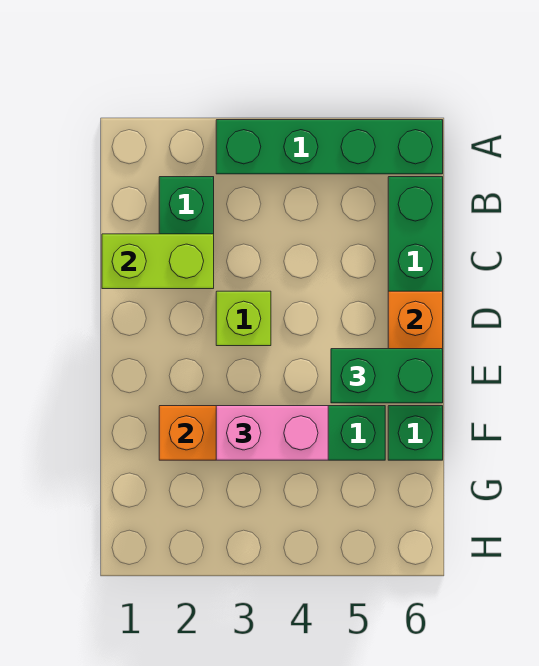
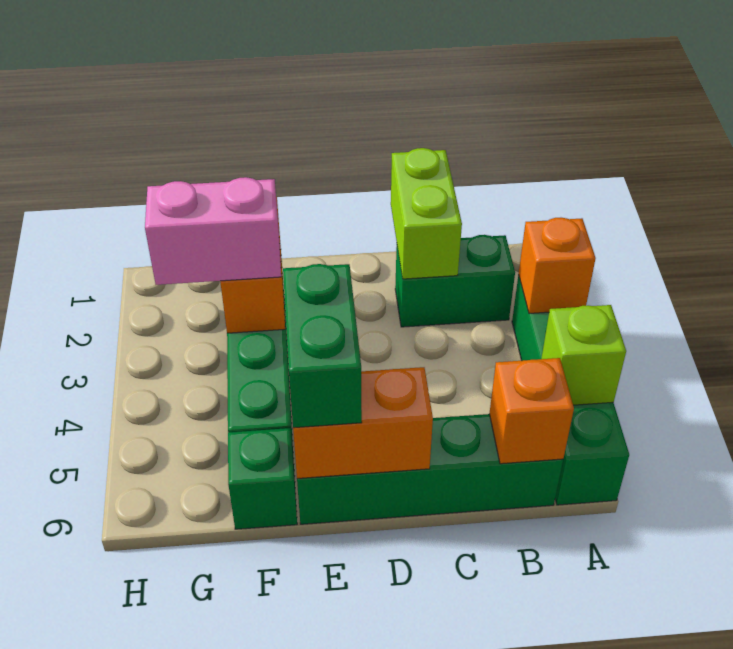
none -> orange 1x1 brick [519,218,596,313]
none -> orange 1x1 brick [489,358,574,464]
lime 1x1 brick [216,291,271,346] -> lime 1x1 brick moved to [541,305,626,405]
pink 1x2 brick [216,406,328,460] -> pink 1x2 brick turned to [145,177,281,285]

